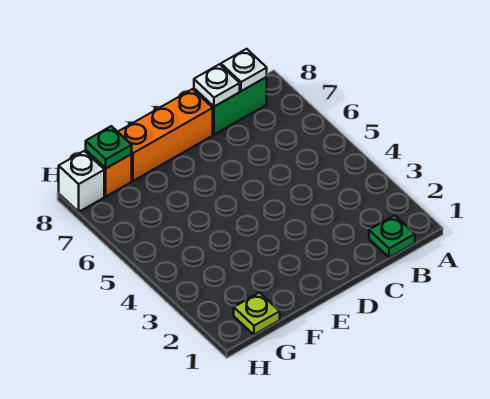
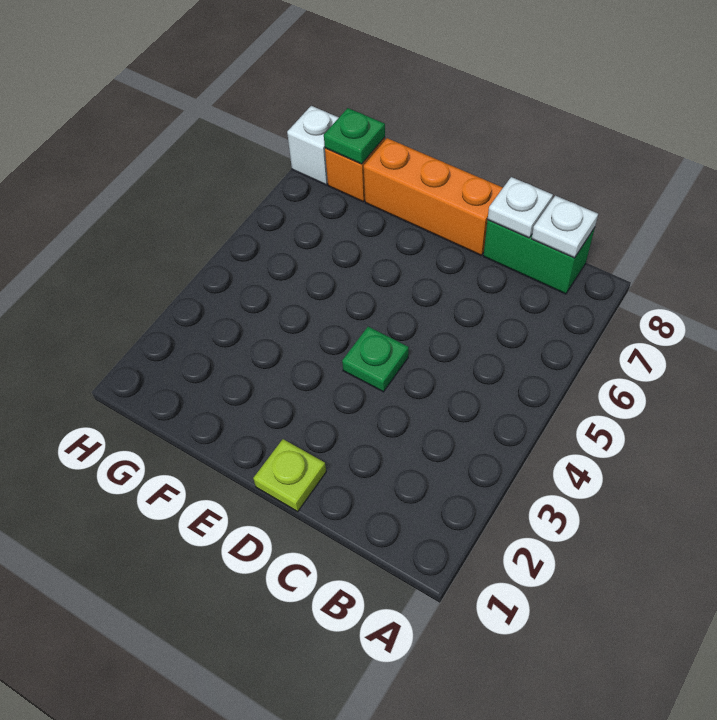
green 1x1 plate [369,215,415,258] -> green 1x1 plate moved to [342,327,409,392]
lime 1x1 plate [234,293,280,335] -> lime 1x1 plate moved to [253,439,326,512]

